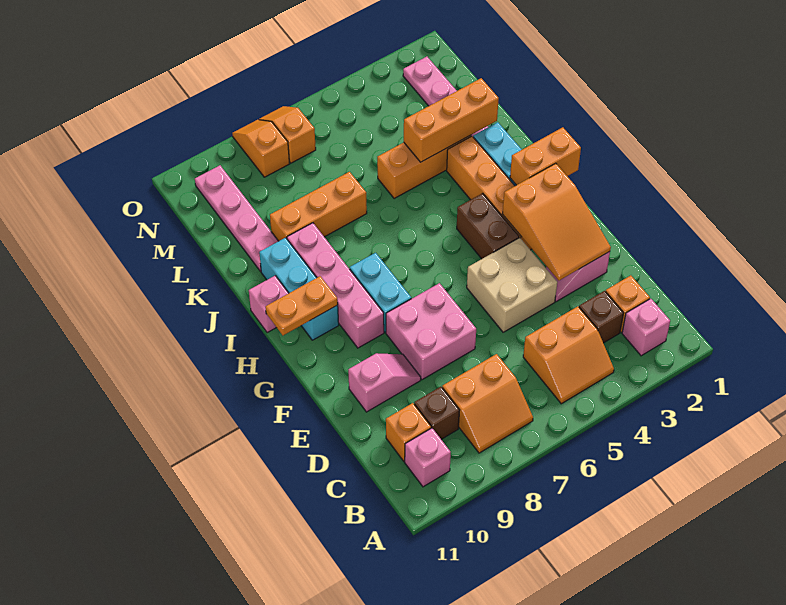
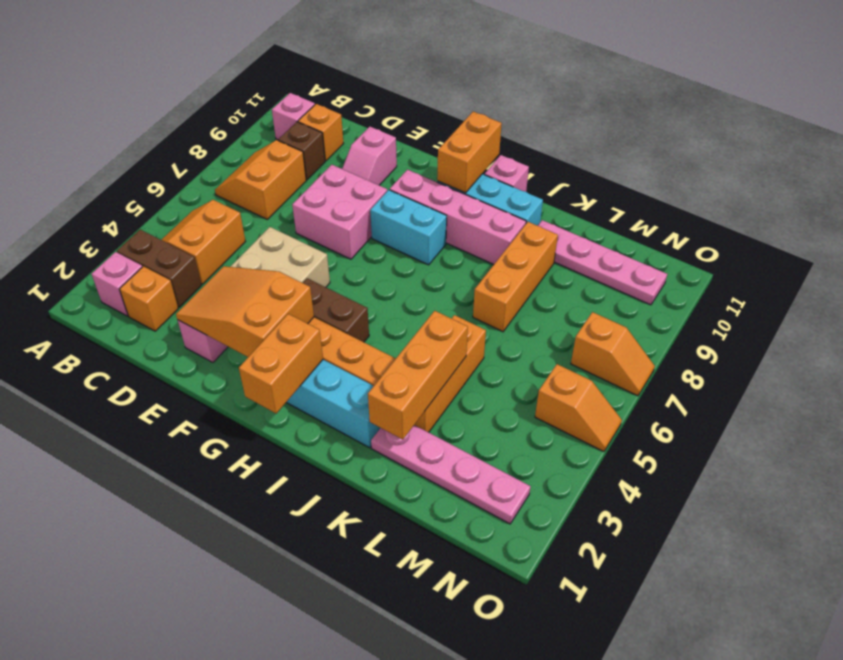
brown 1x1 brick [579,291,624,343] -> brown 1x2 brick [117,230,201,307]
orange 1x2 plate [265,276,338,335] -> orange 1x2 brick [437,112,502,193]
orange 1x2 slope [232,120,289,177] -> orange 1x2 slope moved to [535,364,622,452]

